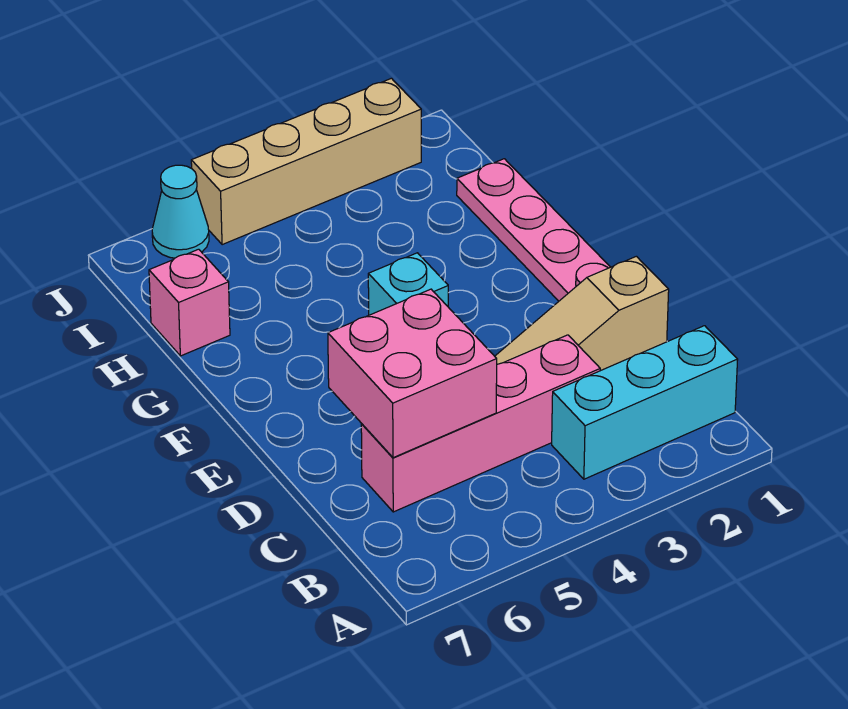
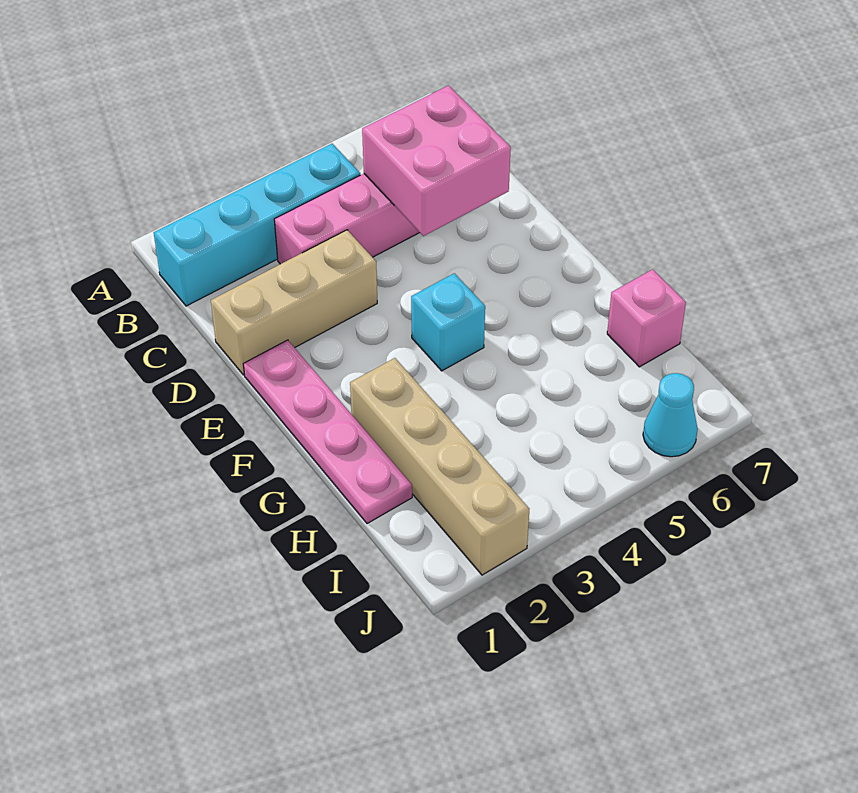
cyan 1x3 brick [552,326,738,479] -> cyan 1x4 brick [154,144,360,306]
tan 1x3 slope [495,256,669,371] -> tan 1x3 brick [211,230,377,375]
tan 1x4 brick [191,78,421,245] -> tan 1x4 brick turned to [350,358,529,575]

